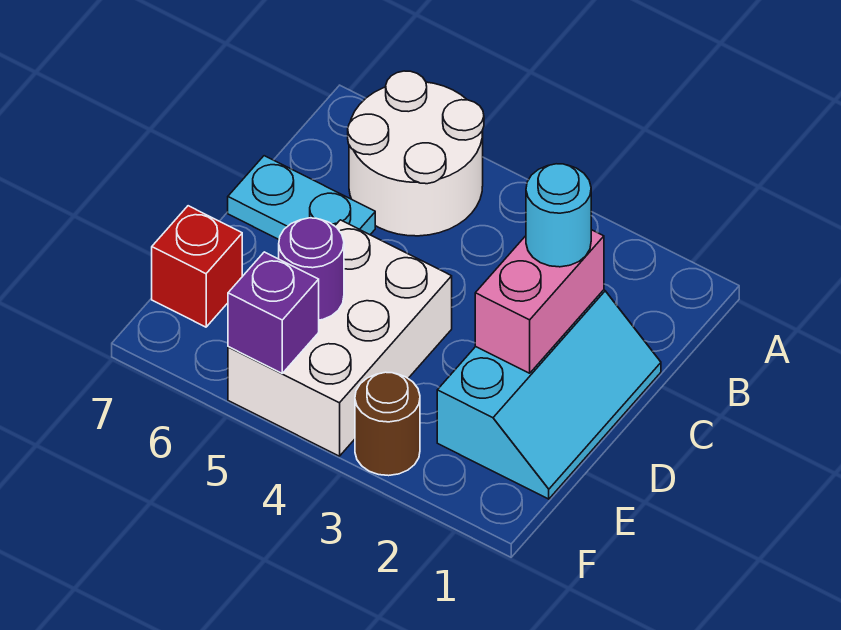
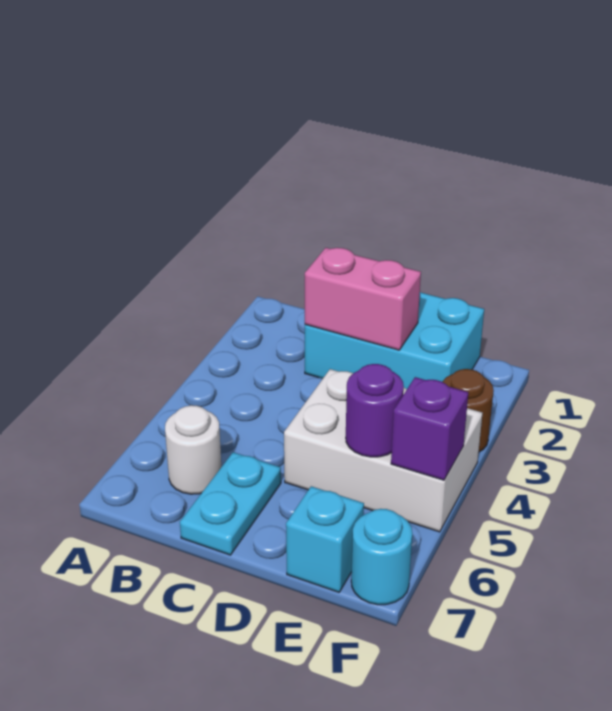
white 2x2 round brick [348,71,484,236] -> white 1x1 round brick [165,405,221,494]
cyan 2x3 slope [437,290,661,499] -> cyan 2x3 brick [305,292,484,389]
cyan 1x1 round brick [526,164,591,267] -> cyan 1x1 round brick moved to [351,509,412,605]
red 1x1 brick [152,206,242,327] -> cyan 1x1 brick [286,486,364,592]

